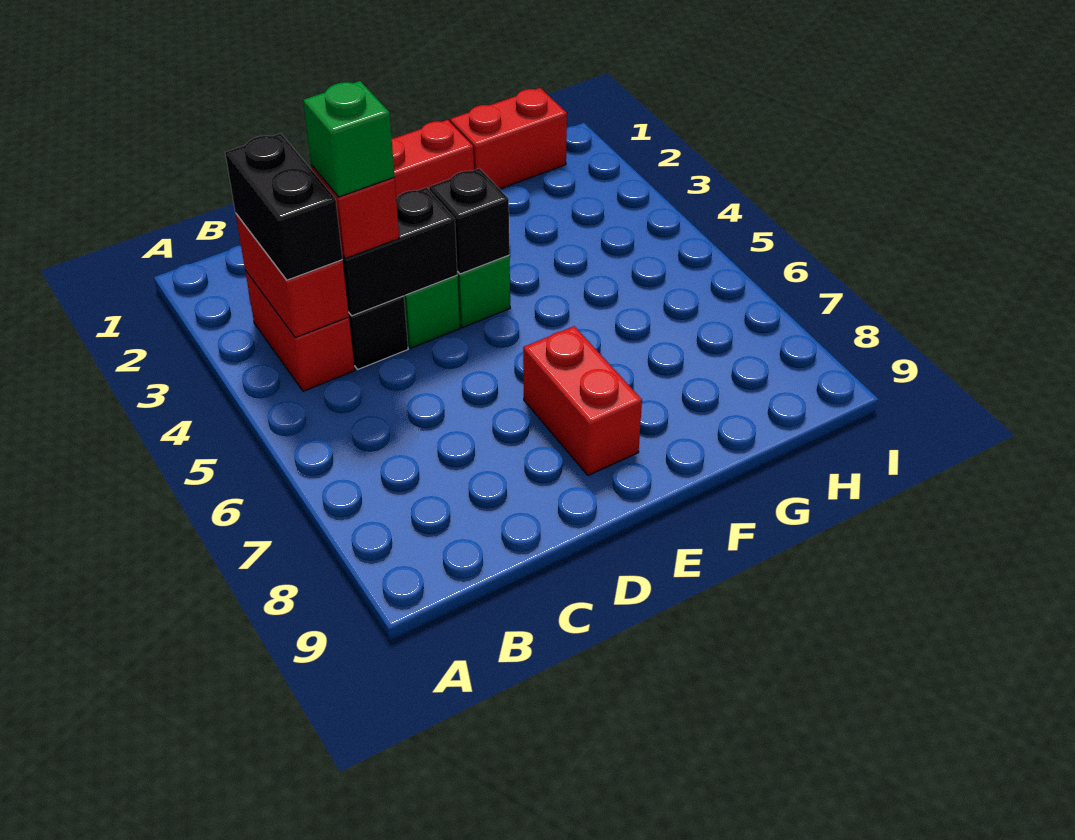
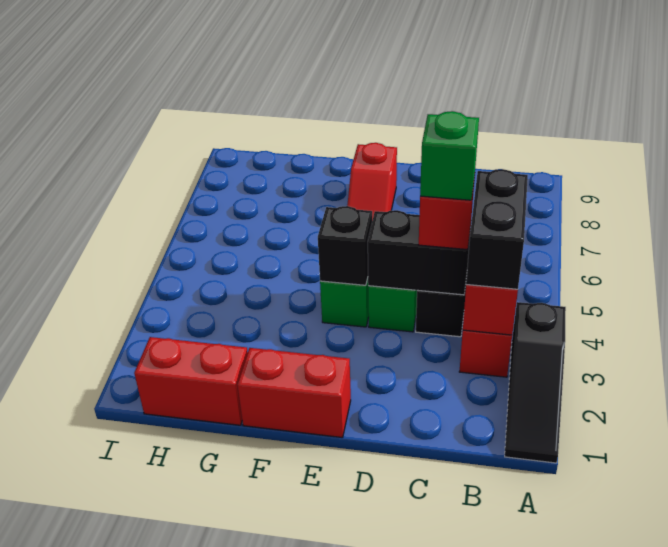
none -> black 1x3 slope [505,302,566,463]
red 1x2 brick [523,326,642,475] -> red 1x2 slope [347,143,397,220]

